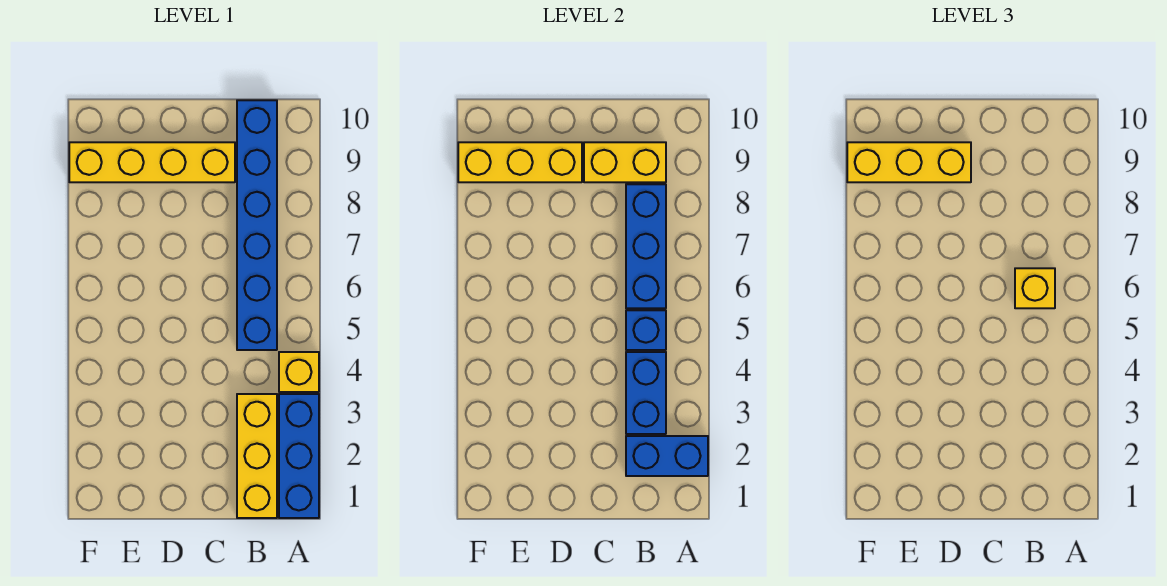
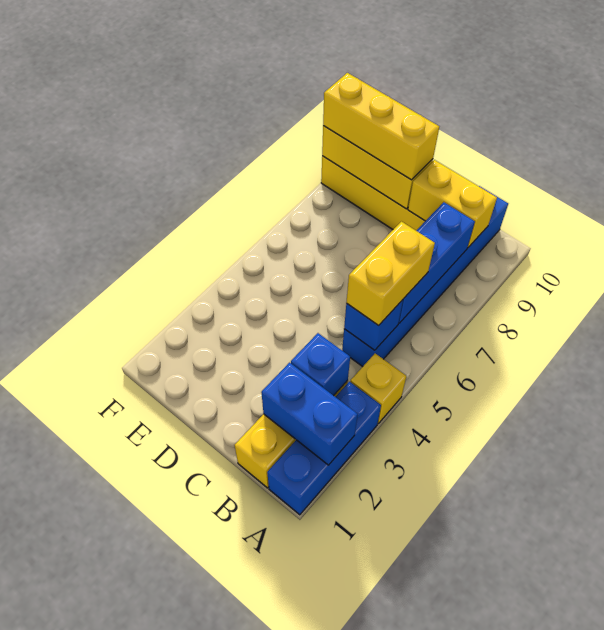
blue 1x2 brick [626,352,666,434] -> blue 1x1 brick [291,333,350,396]
yellow 1x1 brick [1015,268,1055,308] -> yellow 1x2 brick [346,222,435,326]

